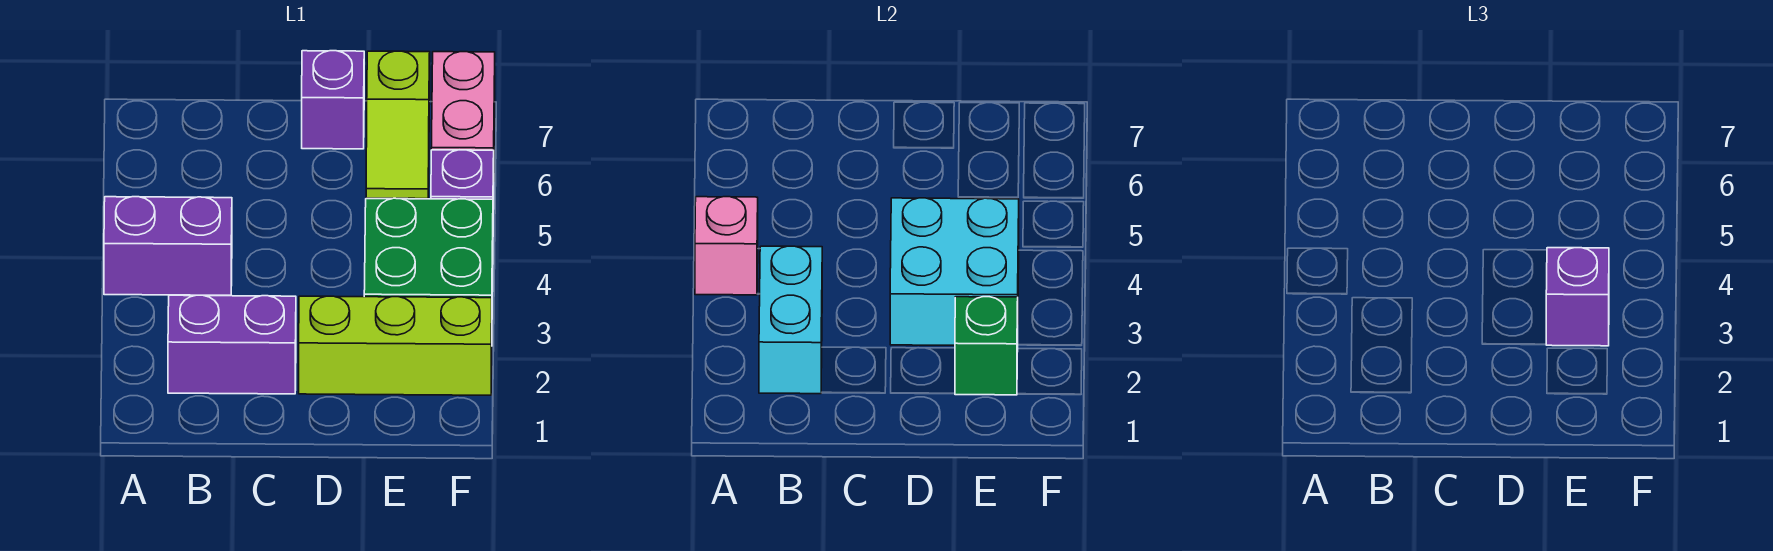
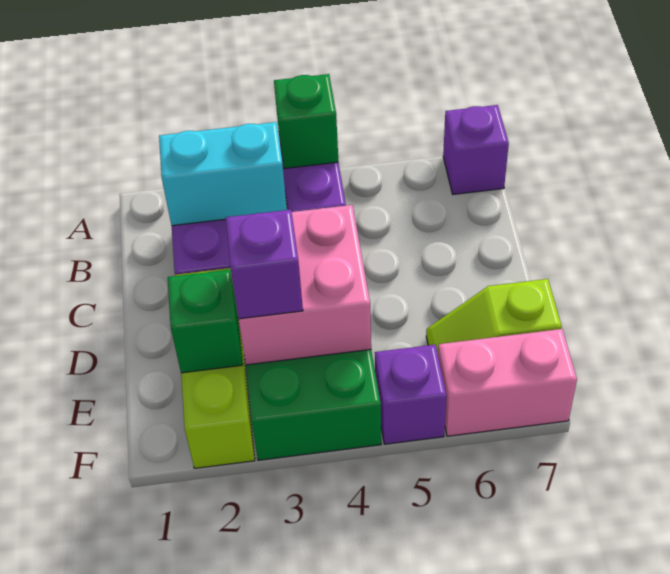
pink 1x1 brick [695,197,758,295] -> green 1x1 brick [274,74,338,168]
cyan 2x2 brick [890,198,1019,345] -> pink 2x2 brick [239,205,371,365]
purple 1x1 brick [302,51,364,149] -> purple 1x1 brick moved to [443,105,509,194]

